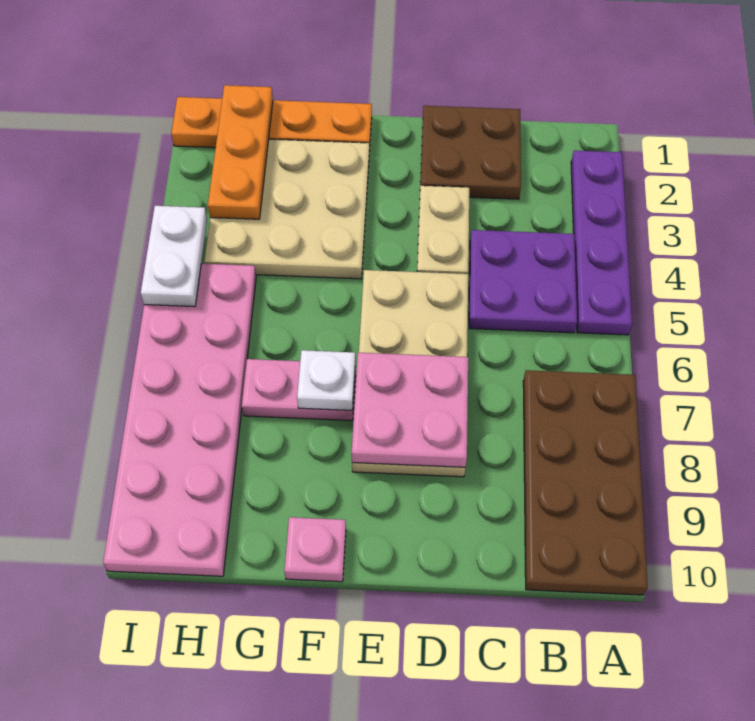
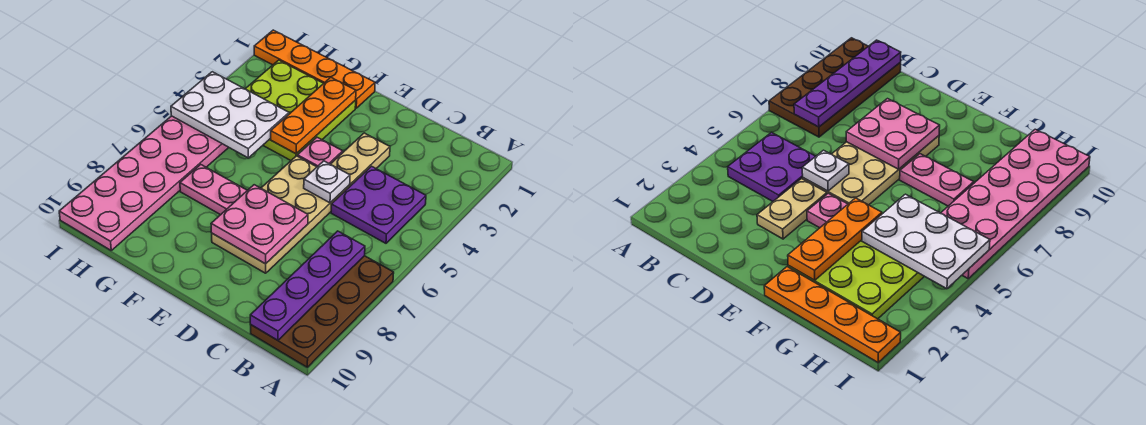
purple 1x4 plate [571,150,632,335] -> purple 1x4 plate moved to [250,231,365,340]
brown 2x2 plate [420,106,521,199] -> none
tan 3x3 plate [204,139,369,279] -> lime 3x3 plate [246,60,356,160]
white 1x1 plate [297,350,355,410] -> white 1x1 plate moved to [304,161,350,203]
pink 1x1 plate [284,517,346,582] -> pink 1x1 plate moved to [297,137,343,167]
orange 1x3 plate [208,85,273,219] -> orange 1x3 plate moved to [271,77,356,154]
white 1x2 plate [141,206,207,307] -> white 2x3 plate [171,72,289,158]

